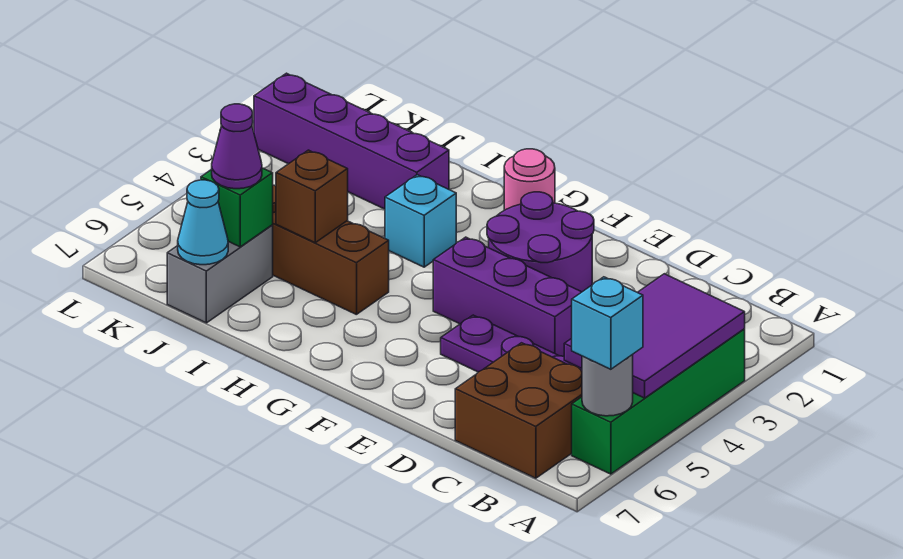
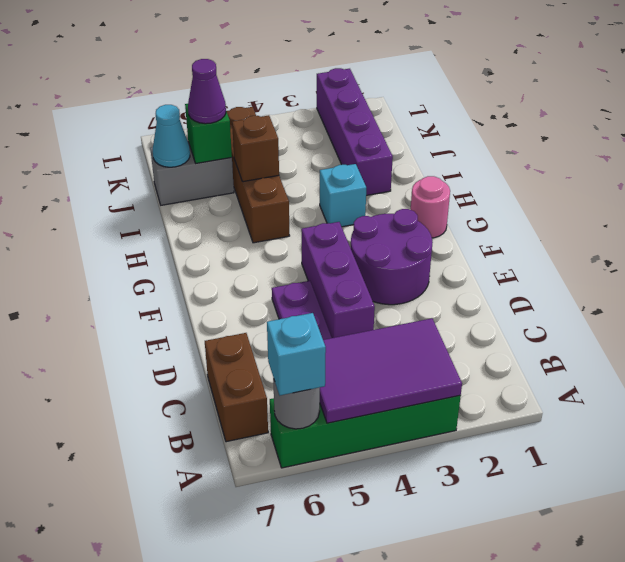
brown 2x2 brick [455,343,582,478] -> brown 1x2 brick [205,333,268,442]

